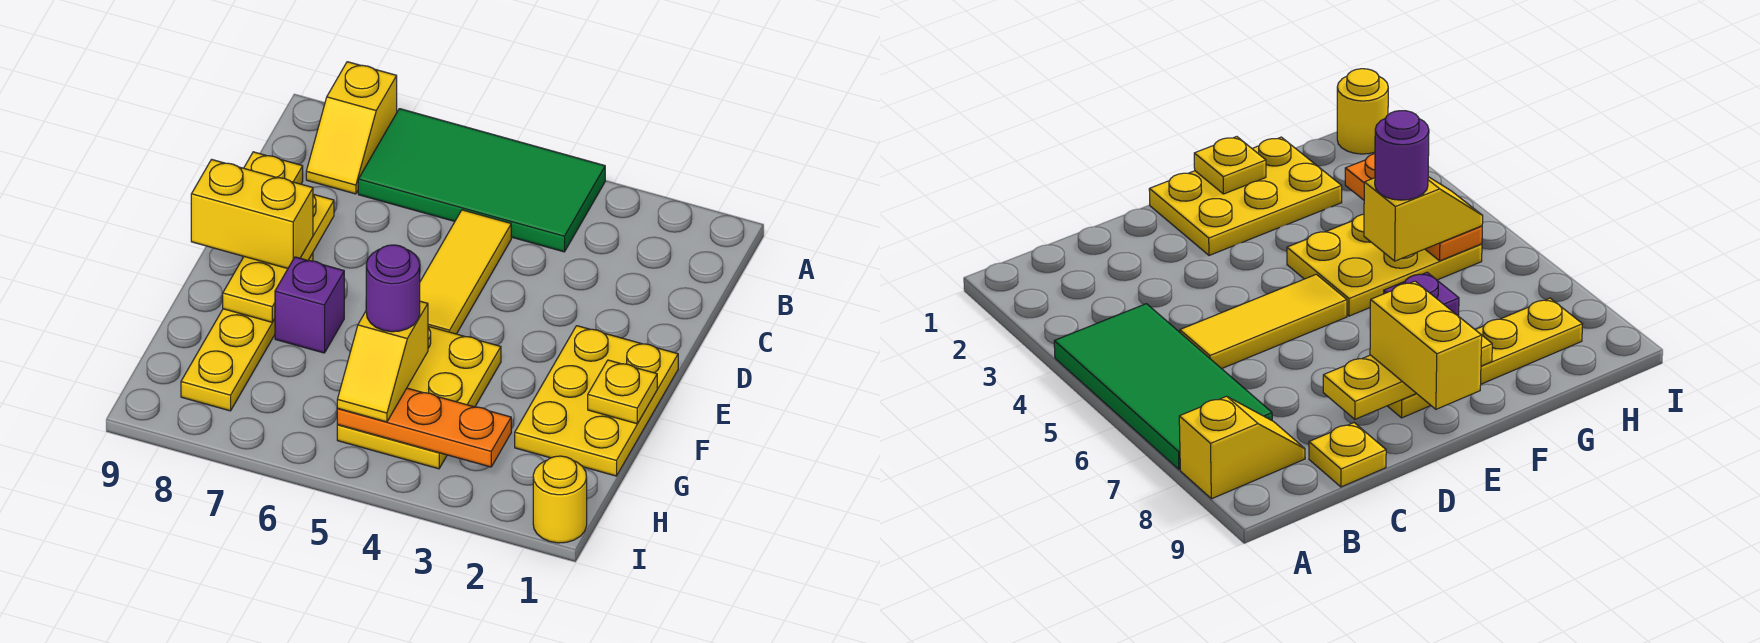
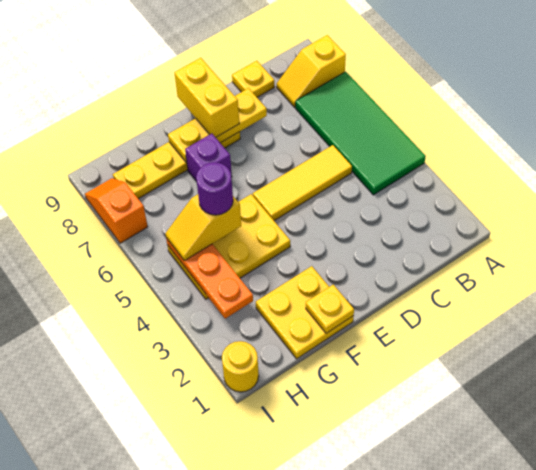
yellow 2x3 plate [515,326,678,476] -> yellow 2x2 plate [256,266,353,359]
none -> orange 1x2 slope [85,178,148,243]

